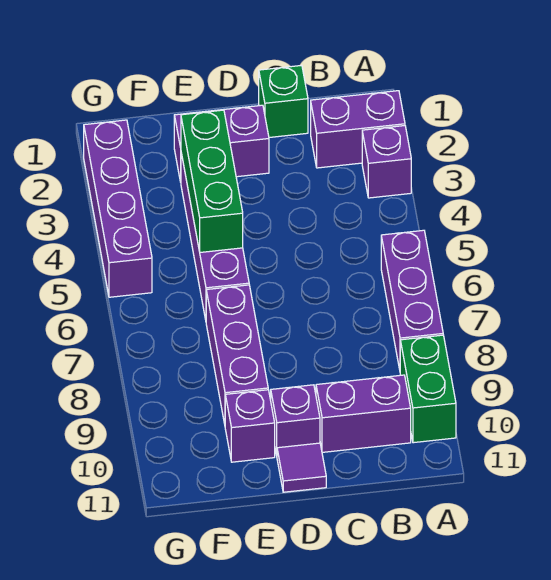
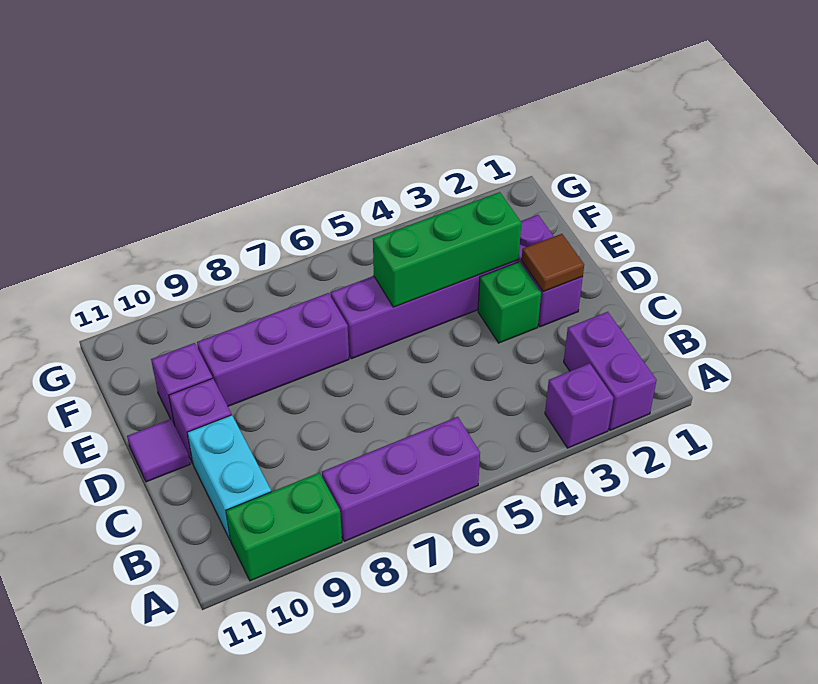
purple 1x2 brick [316,375,411,452] -> cyan 1x2 brick [187,415,271,540]
green 1x1 brick [259,65,308,137] -> green 1x1 brick moved to [478,262,541,343]
none -> brown 1x1 tile [522,234,584,292]
purple 1x4 brick [84,120,152,297] -> none

